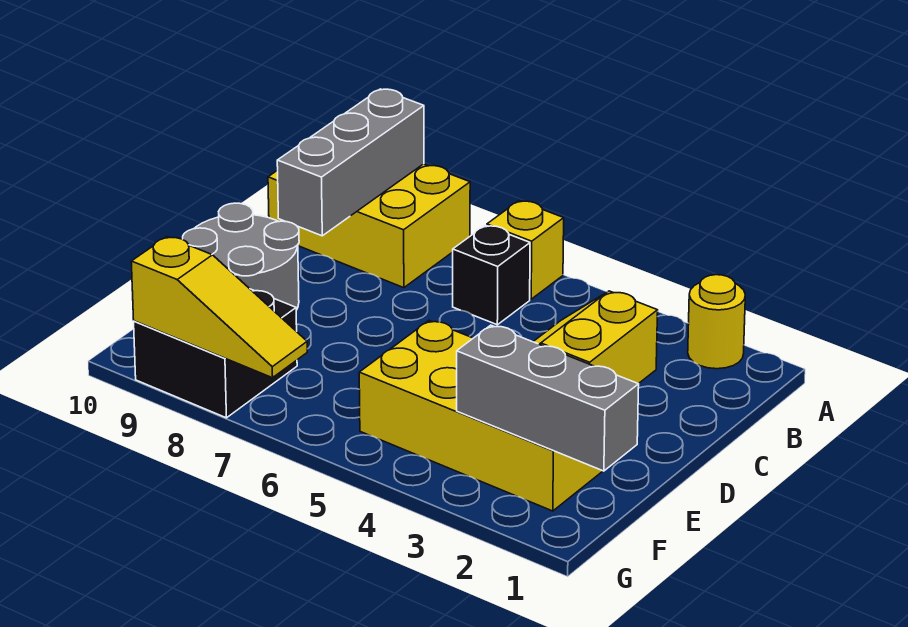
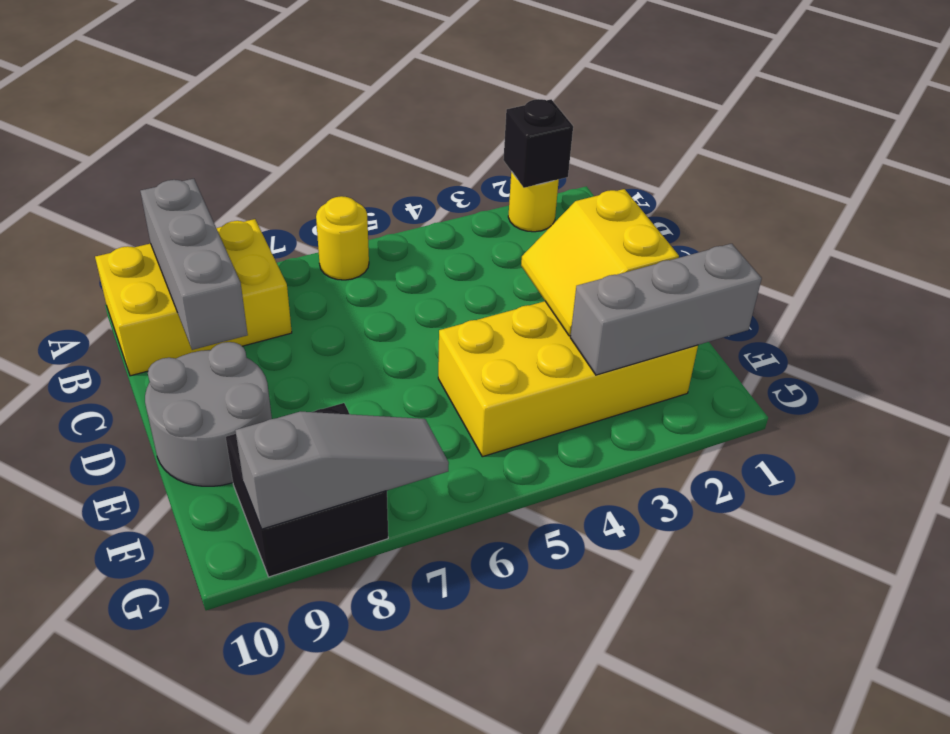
yellow 1x1 brick [487,201,564,299] -> yellow 1x1 round brick [316,196,369,280]
black 1x1 brick [453,225,530,325] -> black 1x1 brick moved to [503,99,573,188]
yellow 1x3 slope [131,237,307,378] -> grey 1x3 slope [235,412,449,529]

